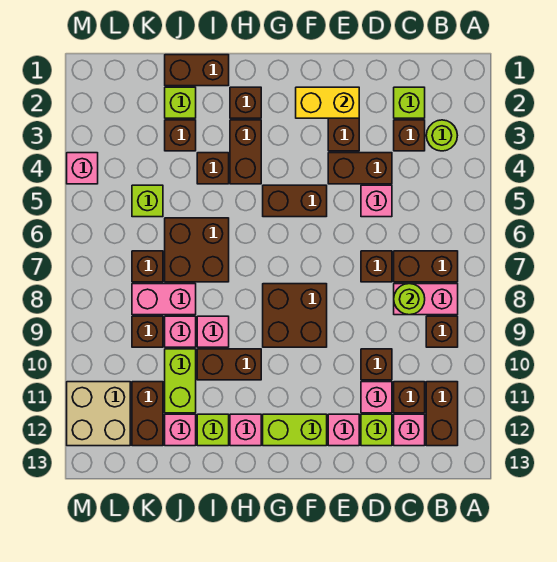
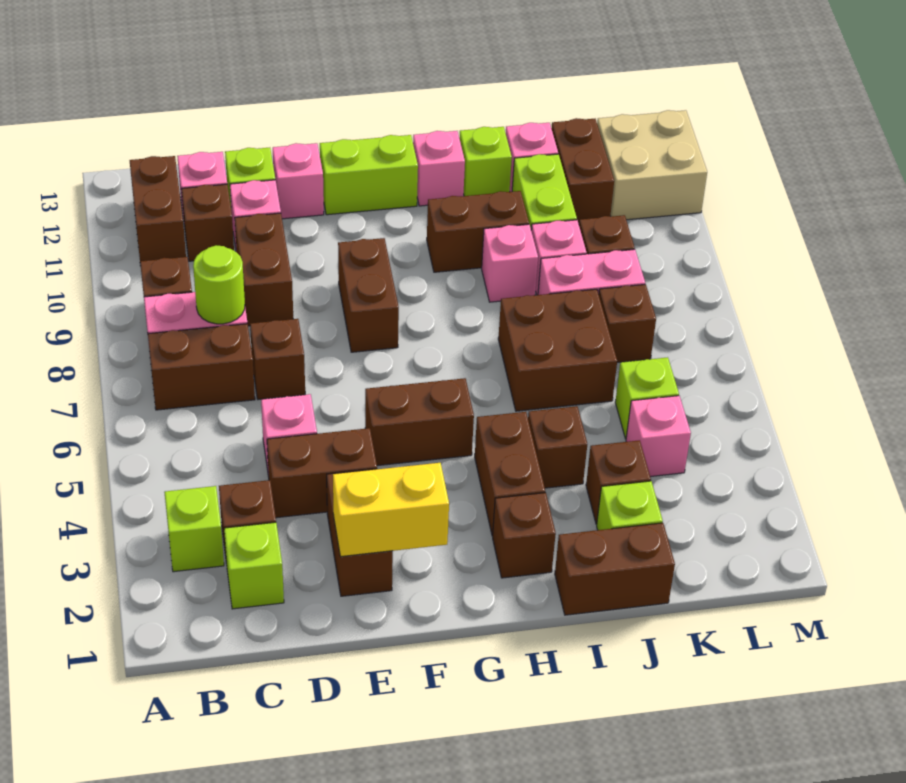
lime 1x1 round brick [426,120,457,151] -> lime 1x1 brick [164,486,224,572]
brown 1x1 brick [361,349,392,380] -> brown 1x2 brick [235,213,293,326]
brown 2x2 brick [263,284,327,347] -> brown 1x2 brick [338,238,399,352]
pink 1x1 brick [67,153,98,184] -> pink 1x1 brick moved to [626,396,691,477]

